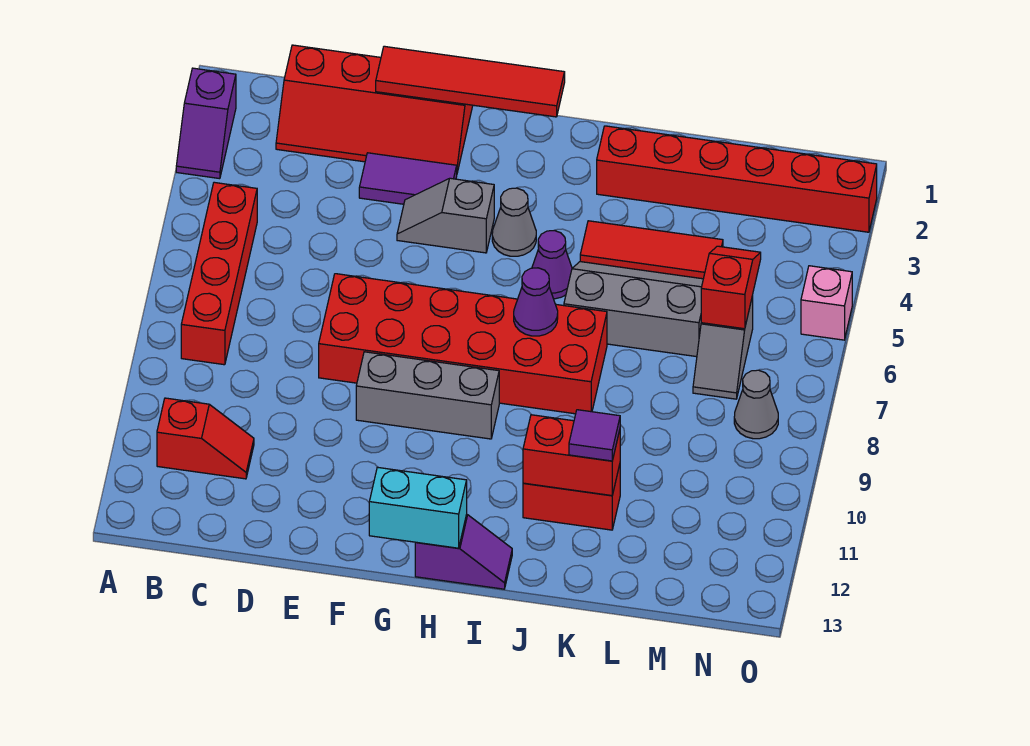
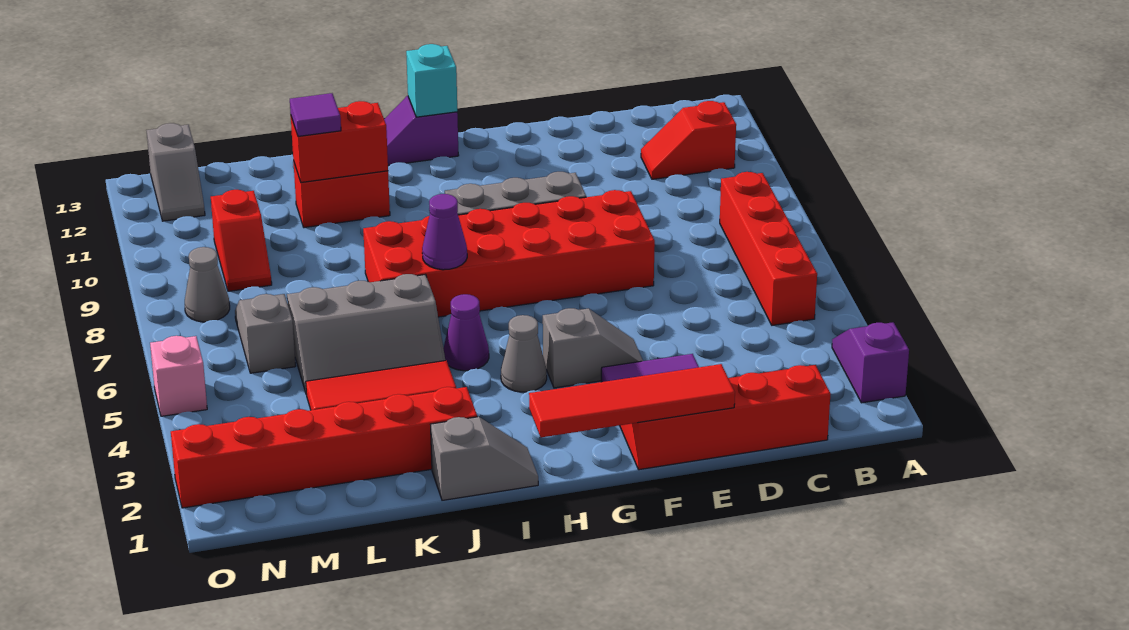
cyan 1x2 brick [369,467,467,548] -> cyan 1x1 brick [406,44,457,117]
none -> grey 1x2 slope [431,417,538,500]
red 1x2 slope [701,246,761,329] -> red 1x2 slope moved to [211,190,272,291]
none -> grey 1x2 slope [146,123,205,221]

